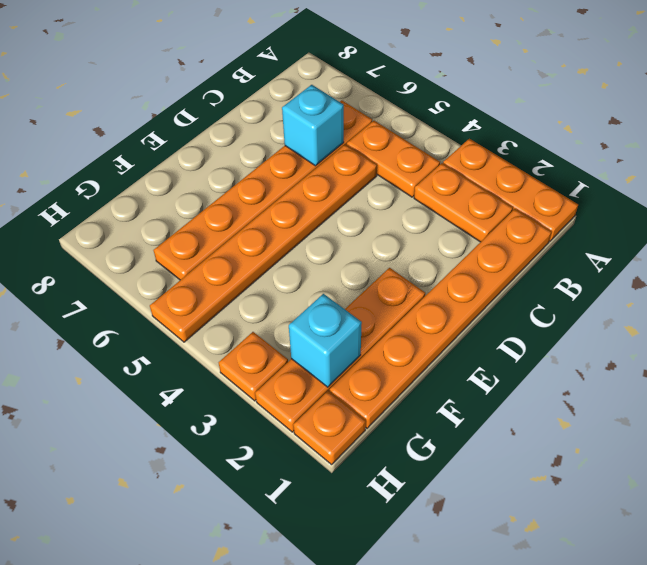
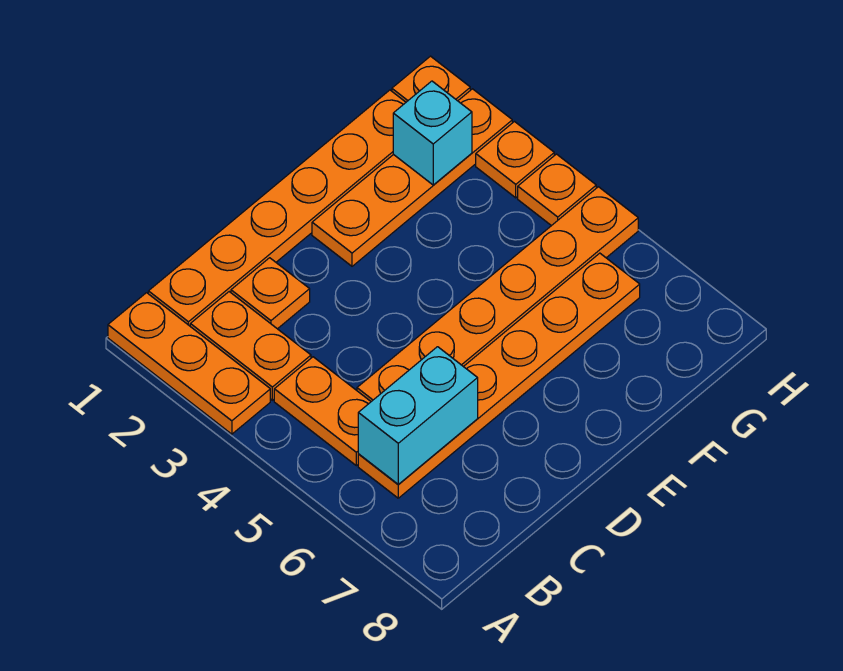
none -> orange 1x1 plate [231,258,310,329]
cyan 1x1 brick [282,85,344,166] -> cyan 1x2 brick [358,347,478,485]
none -> orange 1x1 plate [518,154,596,226]

